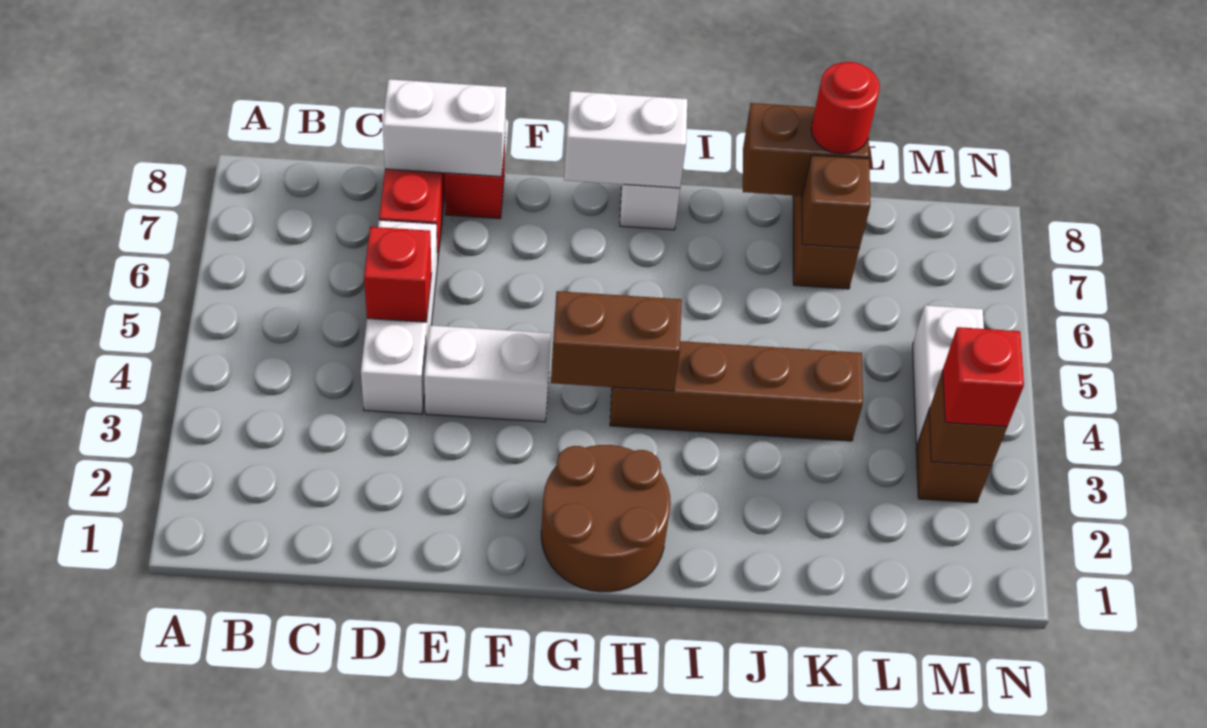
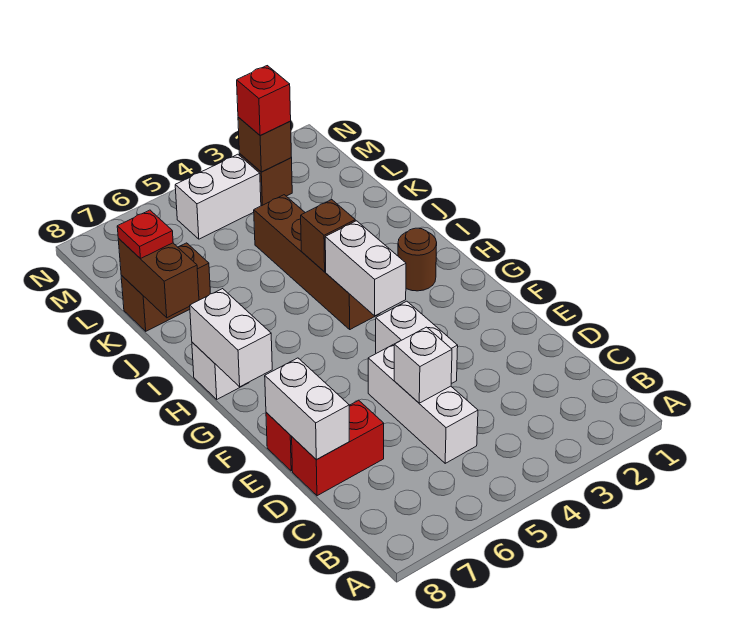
white 1x3 brick [361,220,438,414] -> white 1x3 brick turned to [368,344,478,463]
red 1x1 brick [364,227,432,322] -> white 1x1 brick [394,327,452,403]
brown 2x2 round brick [541,445,671,592] -> brown 1x1 round brick [398,228,437,291]
brown 1x2 brick [551,291,682,391] -> white 1x2 brick [325,221,406,316]
brown 1x1 brick [802,155,870,248] -> brown 1x1 brick moved to [301,200,355,272]
red 1x1 round brick [811,62,880,154] -> red 1x1 plate [117,210,173,259]

